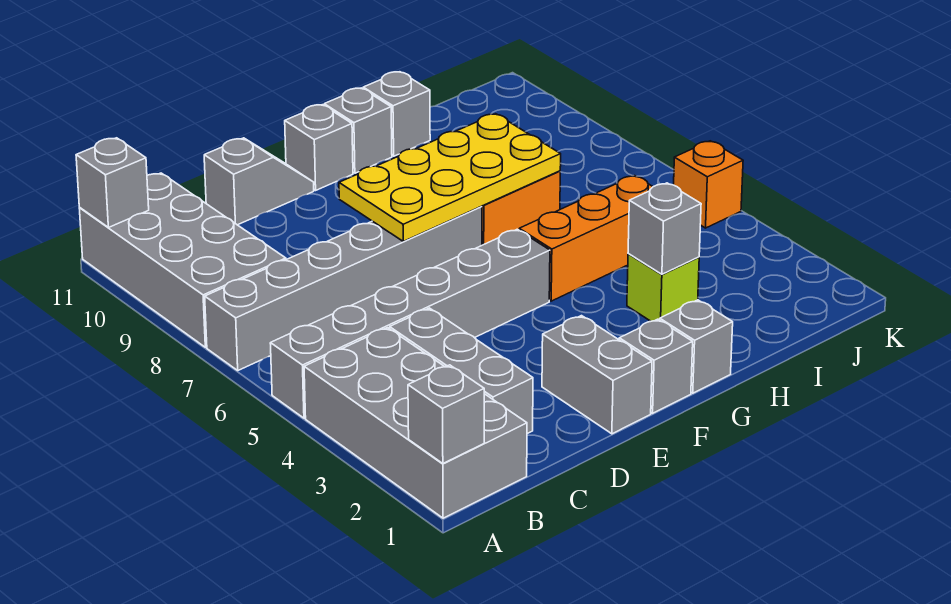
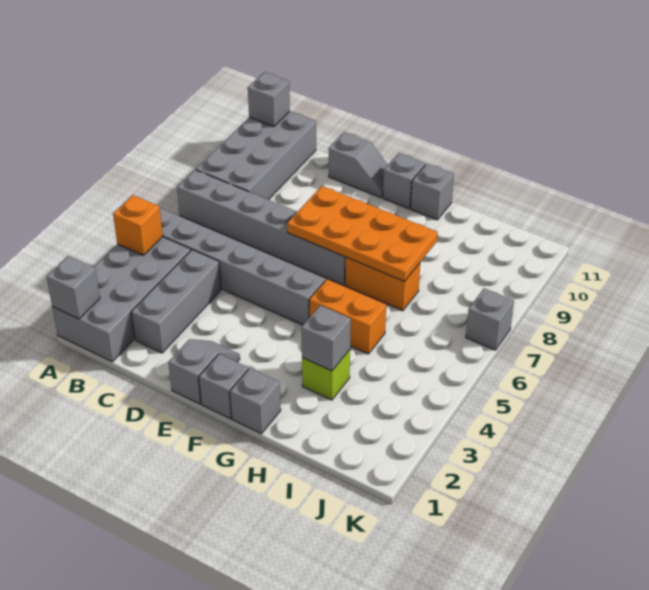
grey 1x2 brick [542,316,652,434] -> grey 1x2 slope [168,339,240,404]
yellow 2x4 plate [339,114,561,241] -> orange 2x4 plate [287,186,438,282]
orange 1x3 brick [519,176,653,301] -> orange 1x2 brick [309,279,386,354]
grey 1x1 brick [363,72,430,156] -> grey 1x1 brick moved to [466,288,514,350]
orange 1x1 brick [674,141,743,228] -> orange 1x1 brick moved to [113,195,163,255]

